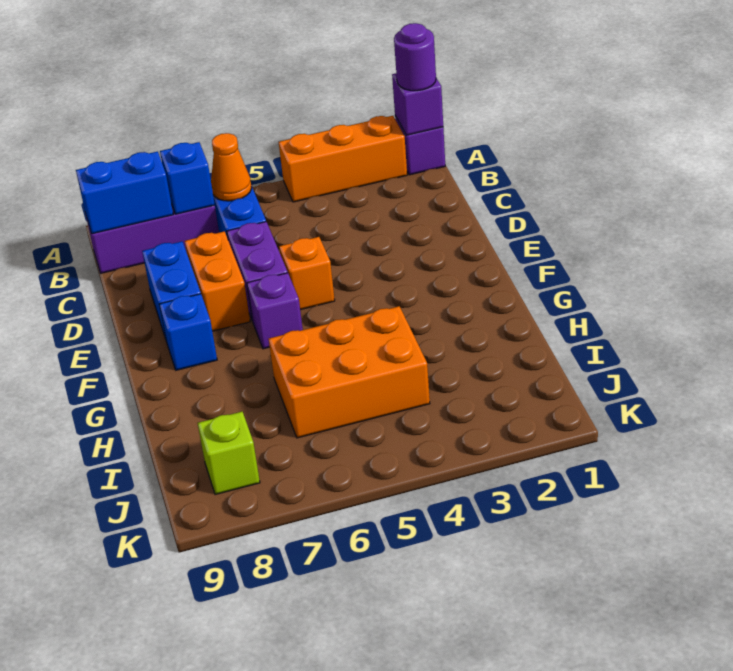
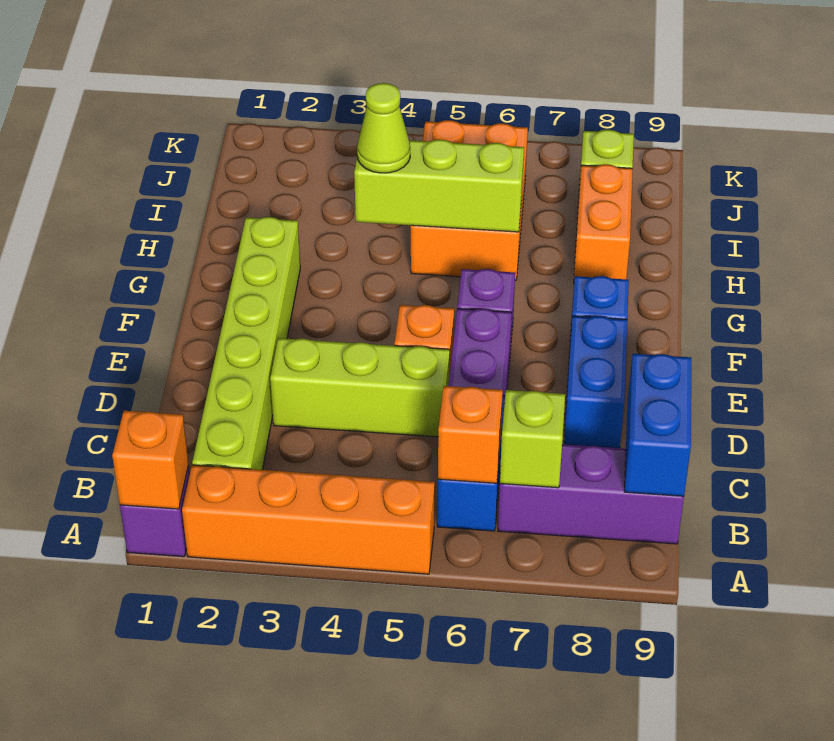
purple 1x1 brick [392,74,443,135] -> orange 1x1 brick [112,411,189,509]
purple 1x1 round brick [394,23,436,91] -> none
orange 1x3 brick [279,116,407,202] -> orange 1x4 brick [182,465,435,574]
none -> lime 1x6 brick [192,217,300,470]
orange 1x1 cone [211,133,252,201] -> orange 1x1 brick [438,386,503,483]
blue 1x1 brick [160,142,215,214] -> lime 1x1 brick [500,390,565,488]
blue 1x2 brick [76,151,173,234] -> blue 1x2 brick turned to [625,354,691,496]
none -> lime 1x3 brick [270,338,450,437]
orange 1x2 brick [185,231,250,331] -> orange 1x2 brick moved to [574,164,633,279]
orange 2x3 brick [269,306,430,438] -> orange 2x3 brick turned to [411,120,528,280]
none -> lime 1x3 brick [354,139,524,232]
none -> lime 1x1 cone [357,83,410,173]

